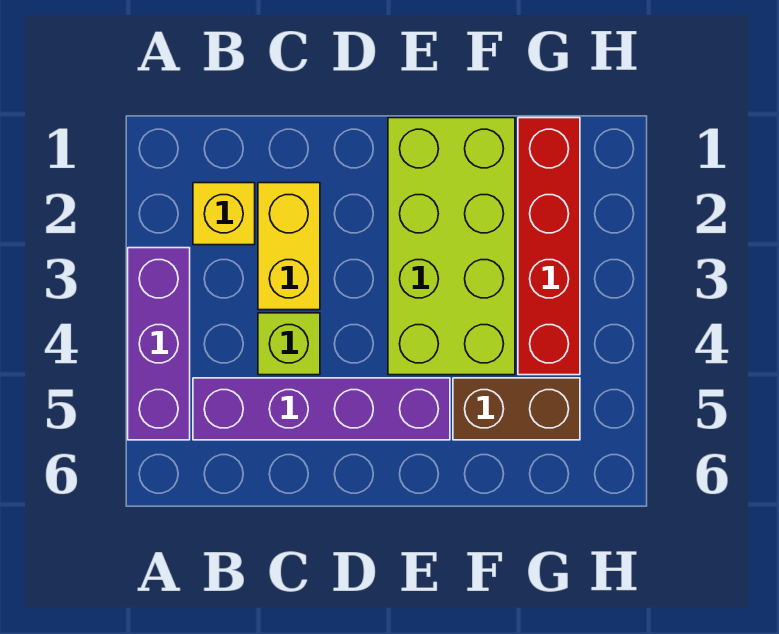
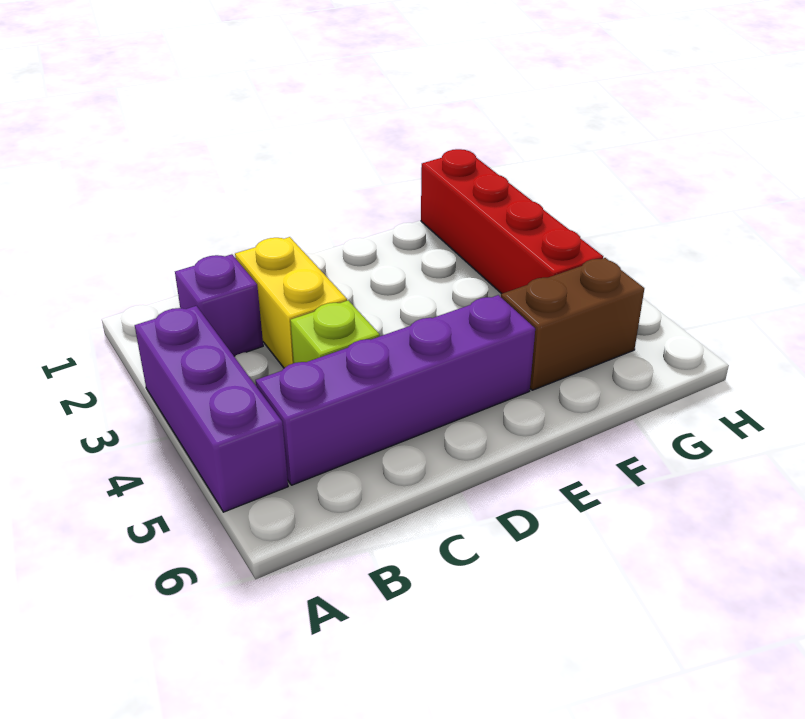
yellow 1x1 brick [193,183,255,245] -> purple 1x1 brick [175,254,263,356]
lime 2x4 brick [388,118,515,375] -> none

